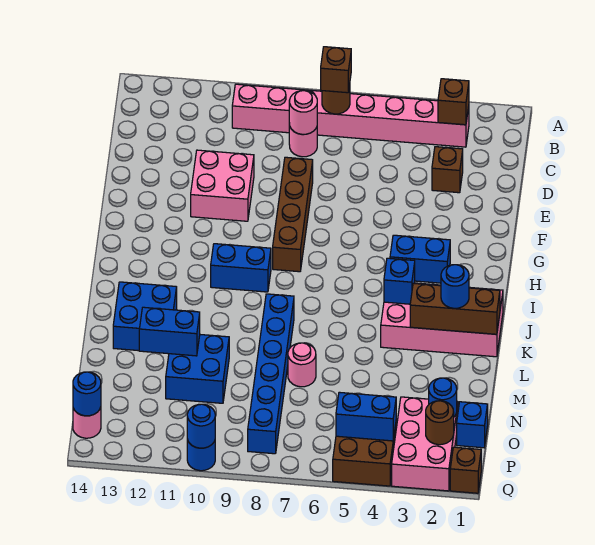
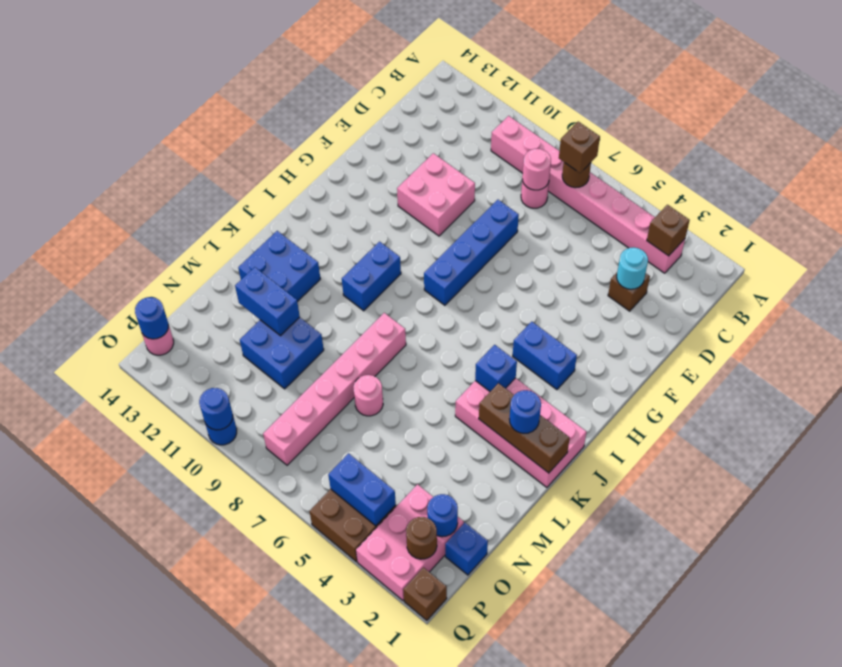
none -> cyan 1x1 round brick [617,247,648,289]
brown 1x4 brick [273,157,313,272] -> blue 1x4 brick [424,200,519,305]
blue 1x2 brick [211,244,271,292] -> blue 1x2 brick turned to [342,242,401,311]
blue 1x6 brick [248,294,294,454] -> pink 1x6 brick [263,313,406,465]

